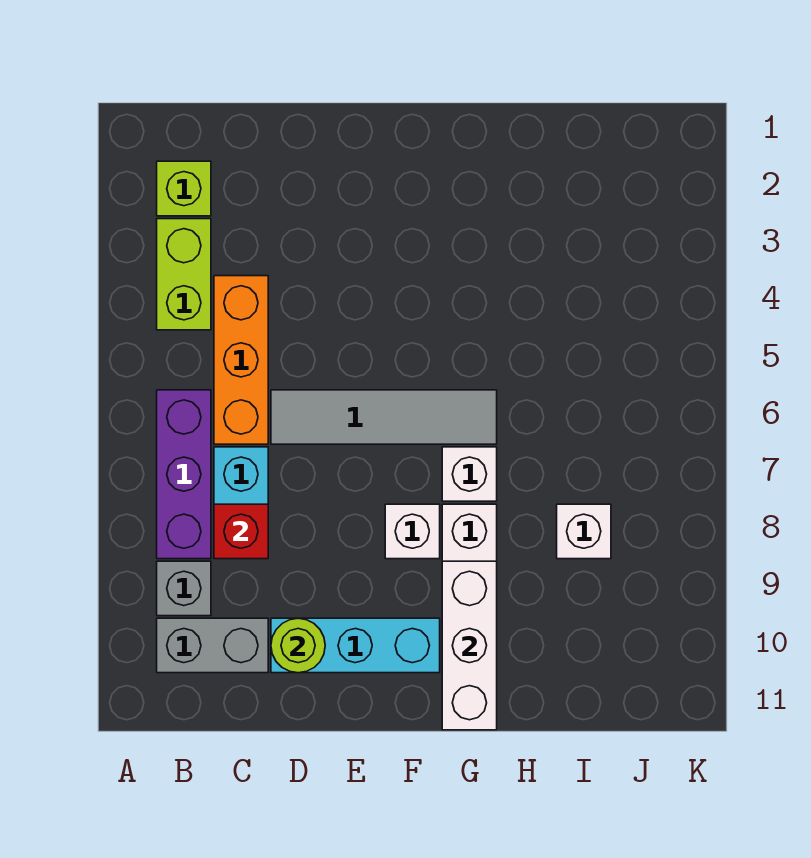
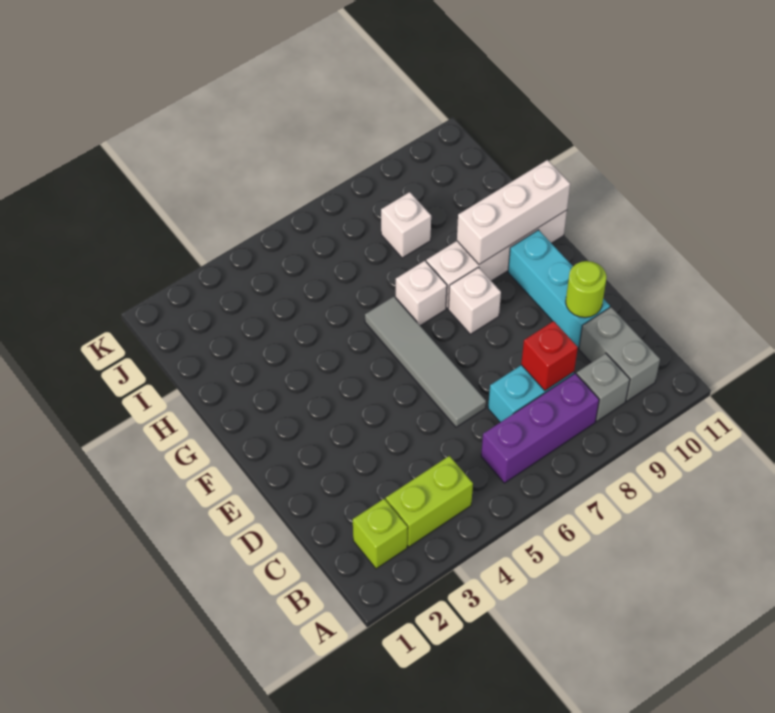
orange 1x3 brick [214,276,268,444] -> none

